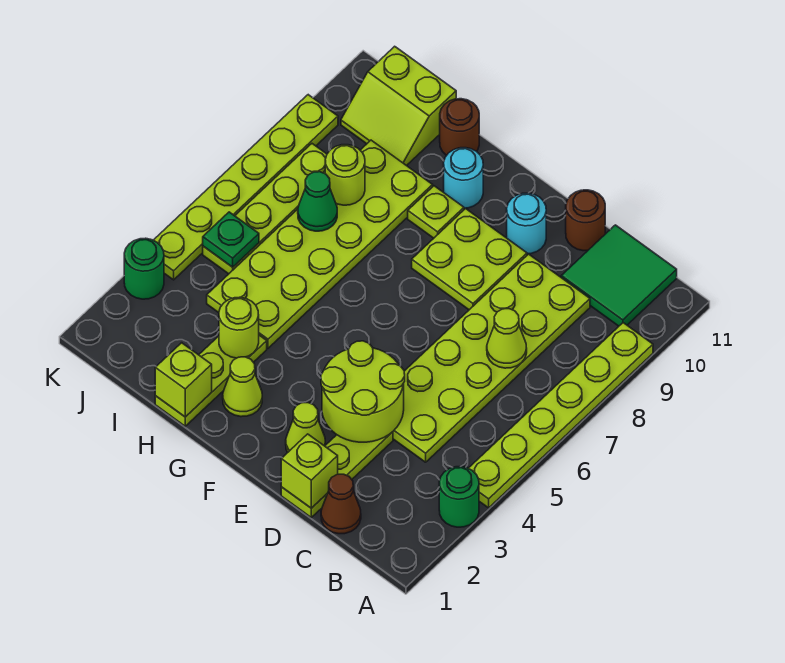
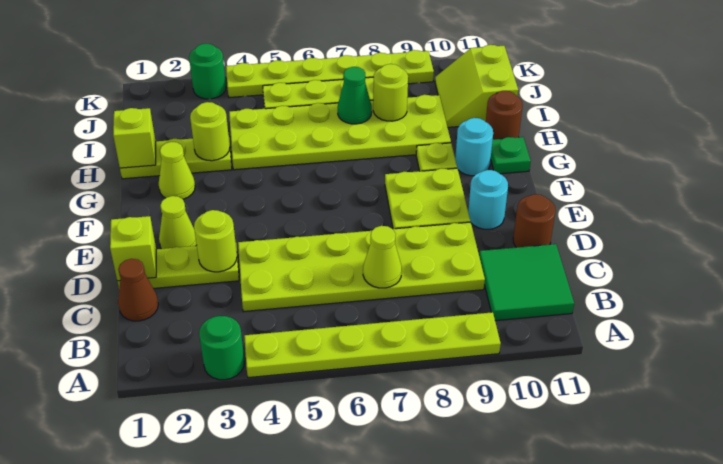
lime 2x2 round brick [321,341,405,442] -> lime 1x1 round brick [194,210,237,272]
green 1x1 plate [203,212,259,267] -> green 1x1 plate moved to [491,137,531,174]

